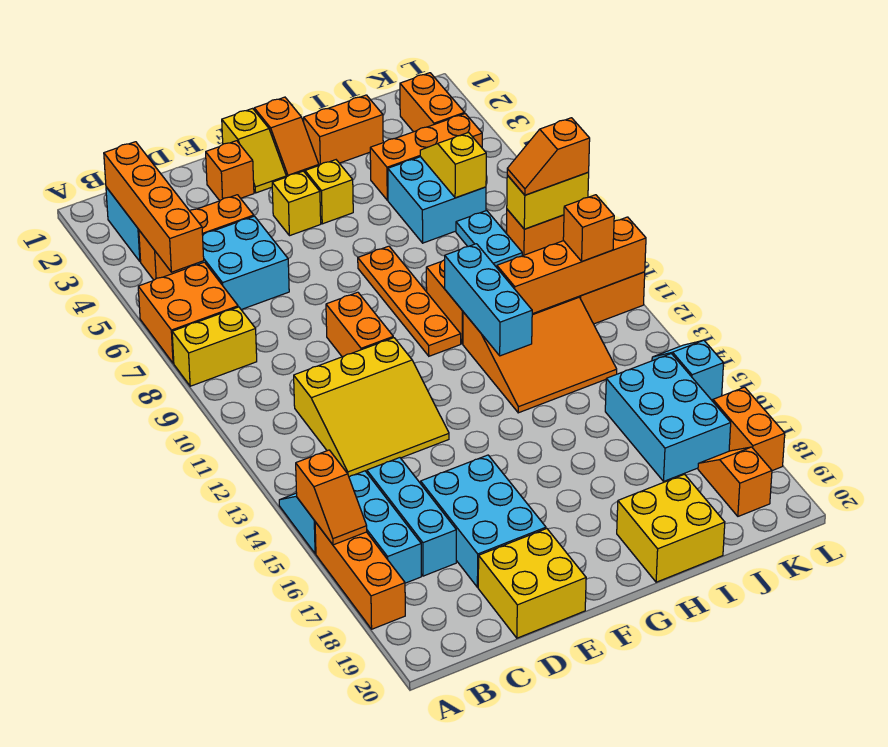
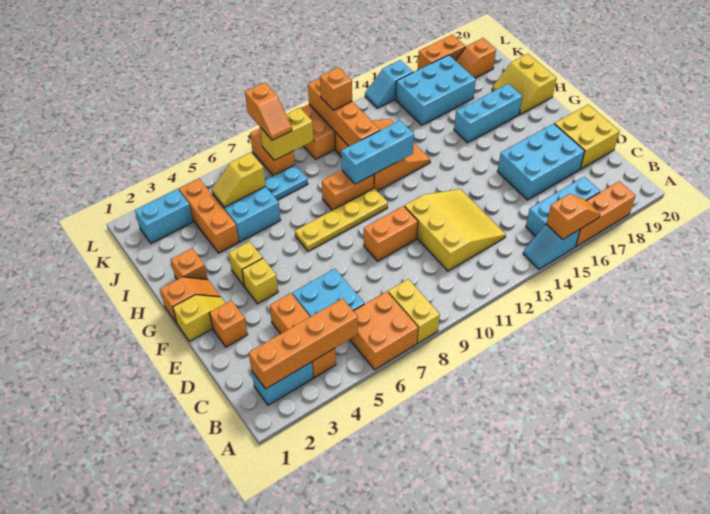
cyan 1x3 brick [367,458,456,576] -> cyan 1x3 brick moved to [454,84,522,143]
orange 1x4 plate [358,246,461,356] -> yellow 1x4 plate [295,188,388,251]
orange 1x2 brick [304,95,383,165] -> orange 1x1 brick [171,248,208,280]
yellow 2x2 brick [617,474,725,582] -> yellow 2x2 slope [492,54,557,115]
orange 1x2 brick [400,73,465,132] -> cyan 1x2 brick [135,189,193,243]
yellow 1x2 brick [507,173,589,229] -> yellow 1x2 brick turned to [260,108,314,160]

